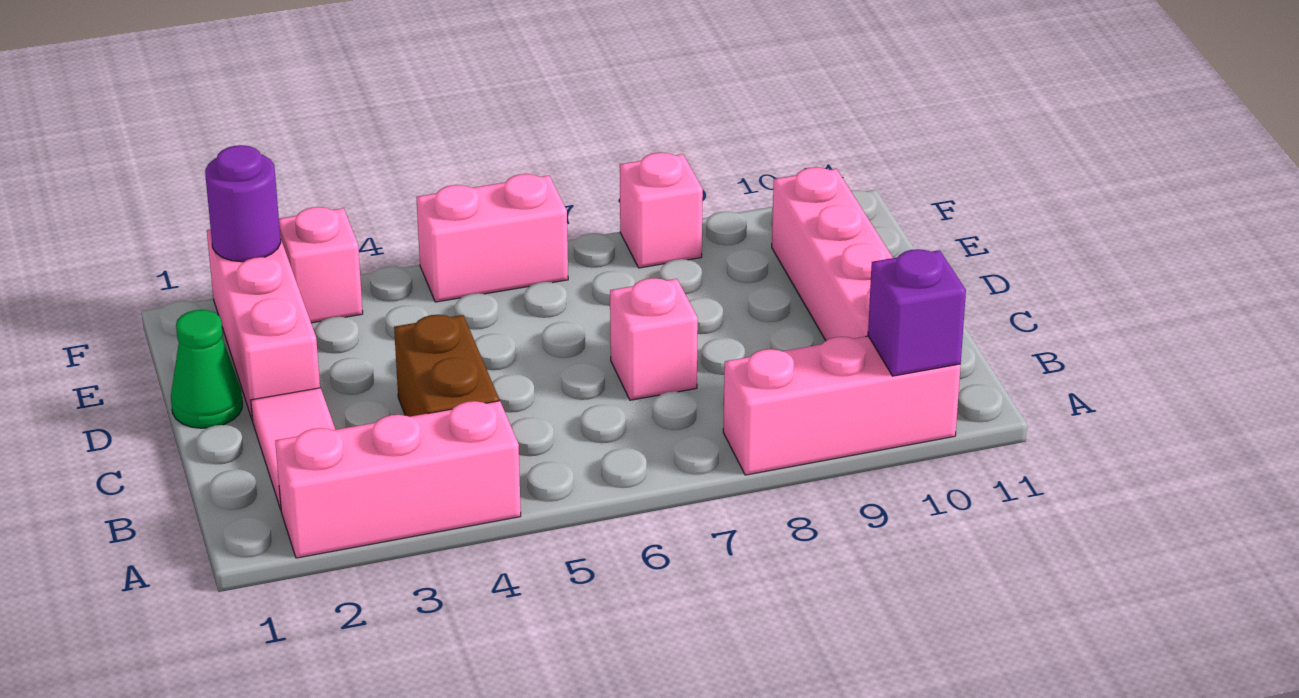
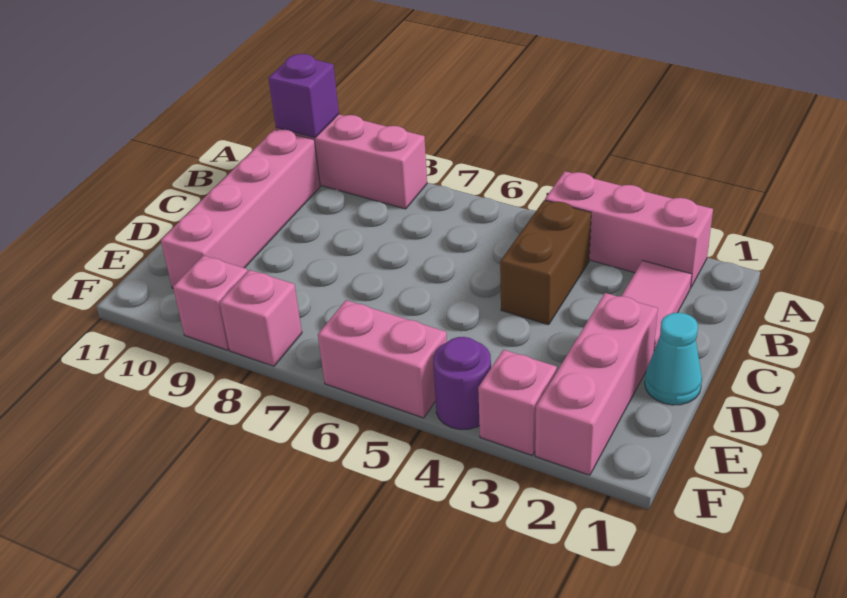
pink 1x1 brick [610,278,698,400] -> pink 1x1 brick moved to [173,255,248,350]
green 1x1 cone [171,310,242,428] -> cyan 1x1 cone [645,313,702,405]
purple 1x1 round brick [205,145,281,262] -> purple 1x1 round brick moved to [433,337,491,429]

